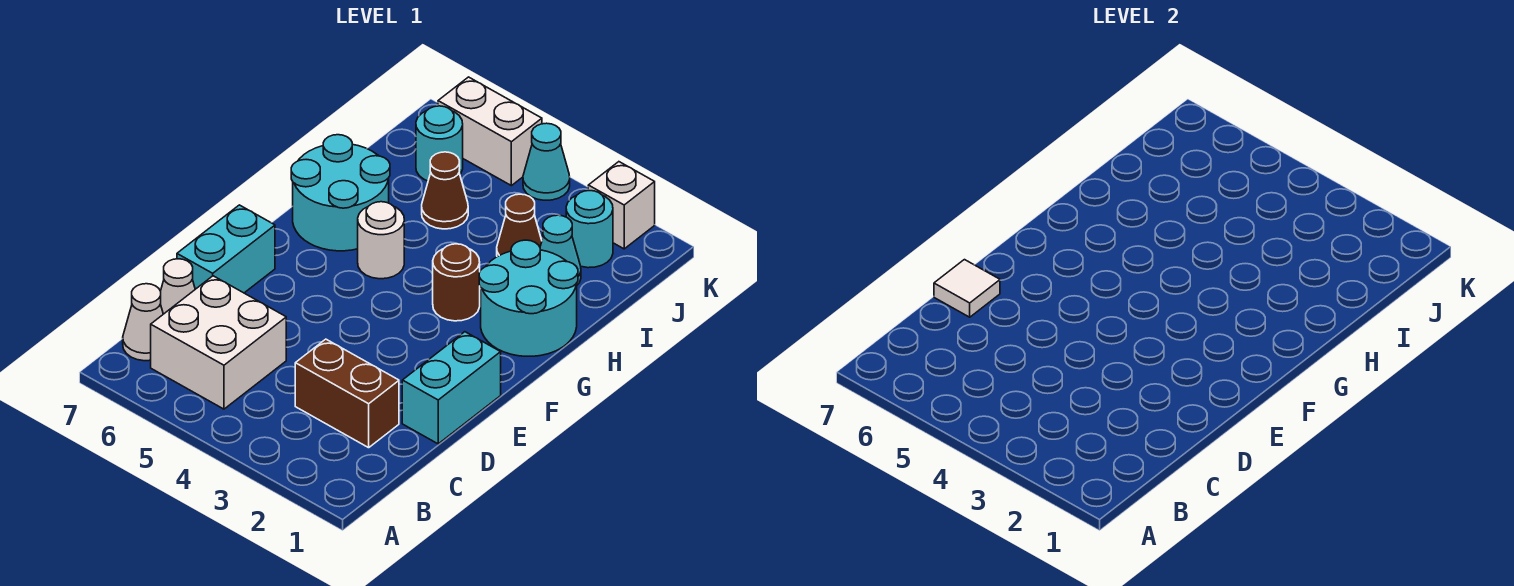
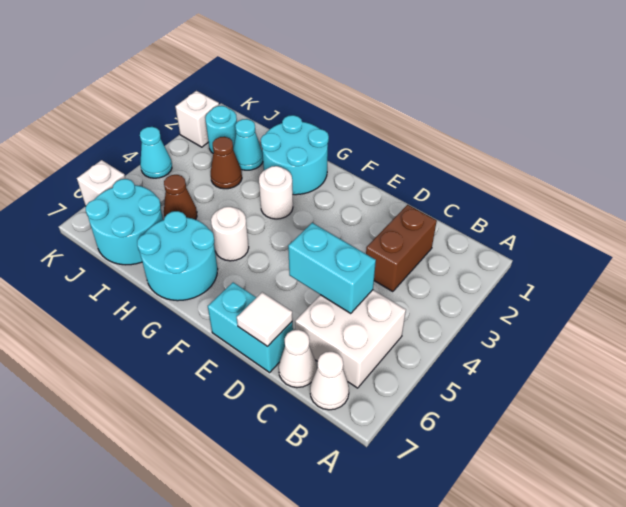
cyan 1x2 brick [402,332,501,444] -> cyan 1x2 brick moved to [288,223,376,313]
brown 1x1 round brick [433,244,480,321] -> white 1x1 round brick [259,166,293,219]
cyan 1x1 round brick [416,106,463,181] -> cyan 2x2 round brick [86,179,163,265]
white 1x2 brick [438,77,542,186] -> white 1x1 brick [77,160,125,206]

